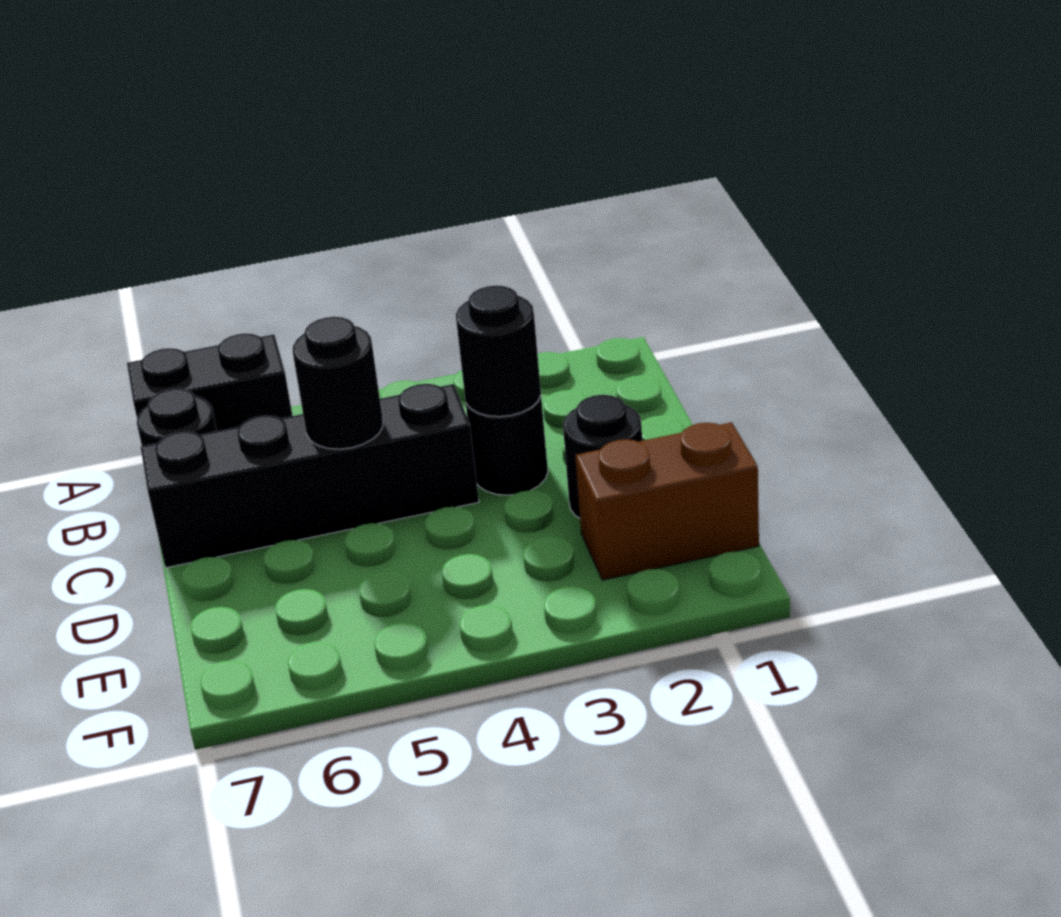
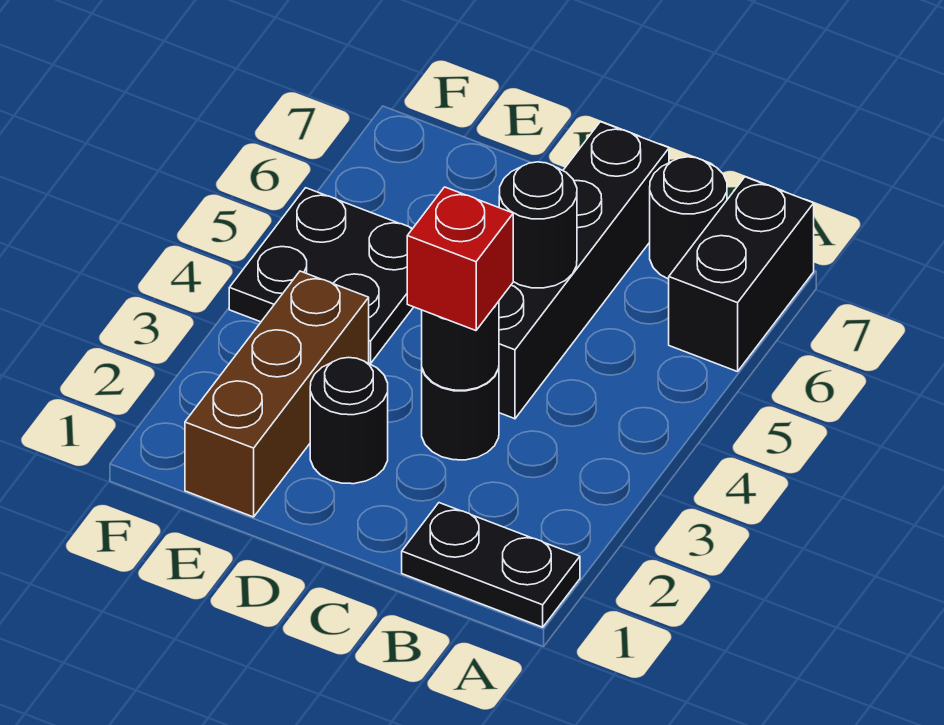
none -> black 1x2 plate [402,503,580,627]
none -> red 1x1 brick [407,187,513,331]
brown 1x2 brick [575,422,759,580] -> brown 1x3 brick [185,271,369,517]
none -> black 2x2 plate [229,188,413,364]

